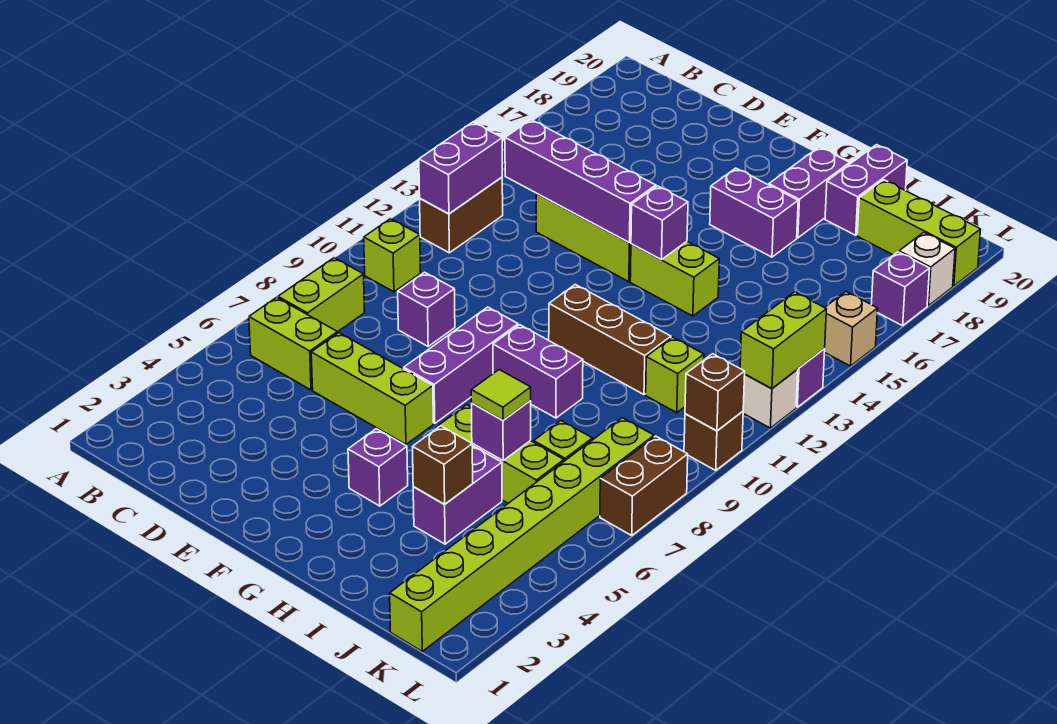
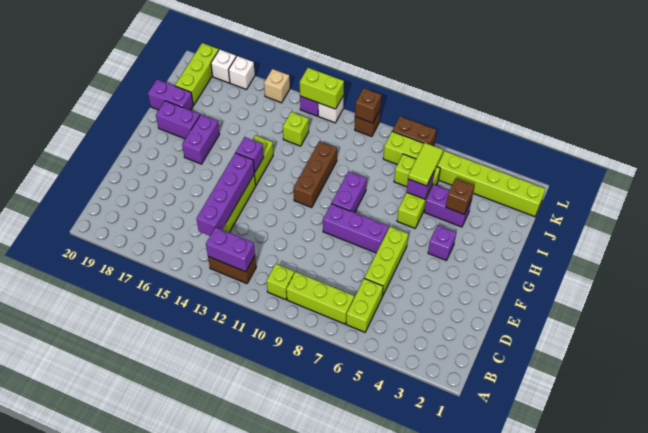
lime 1x2 brick [278,258,365,332] -> lime 1x3 brick [286,272,354,324]
purple 1x1 brick [398,272,455,346] -> none
lime 1x1 tile [471,370,531,420] -> lime 1x2 tile [408,143,443,186]
lime 1x1 brick [646,337,704,413] -> lime 1x1 brick moved to [283,112,309,146]
purple 1x1 brick [871,252,930,326] -> white 1x1 brick [229,56,255,90]

